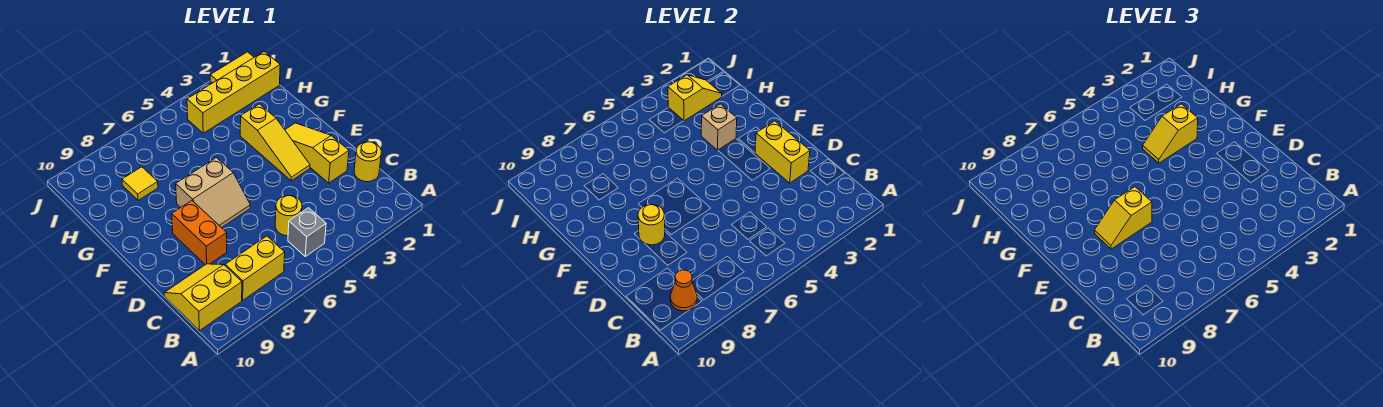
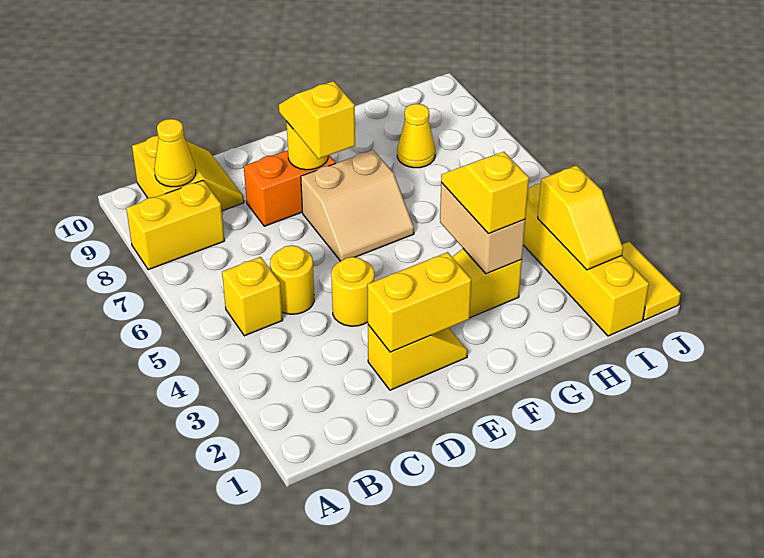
grey 1x1 brick [288,208,326,256] -> yellow 1x1 brick [222,257,283,336]
yellow 1x2 brick [225,236,285,300] -> yellow 1x2 brick turned to [126,180,224,270]
orange 1x1 cone [670,270,697,311] -> yellow 1x1 cone [154,119,196,187]
yellow 1x1 round brick [354,142,381,182] -> yellow 1x1 round brick moved to [331,257,374,326]
yellow 1x3 slope [285,123,349,183] -> yellow 1x2 slope [368,325,468,390]
tan 2x2 slope [176,158,250,228] -> tan 2x2 slope turned to [301,150,414,261]
tan 1x1 brick [701,104,737,150] -> tan 1x2 brick [440,183,525,274]
yellow 1x1 tile [122,167,158,201] -> yellow 1x1 cone [397,104,435,168]

